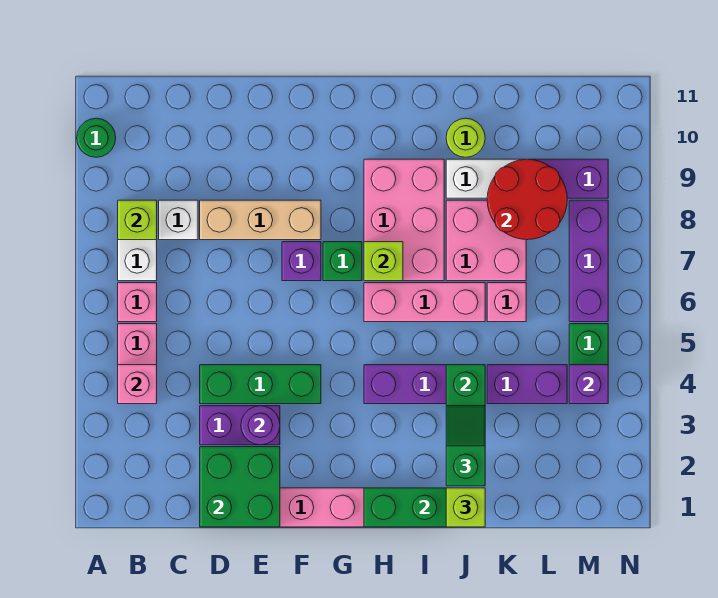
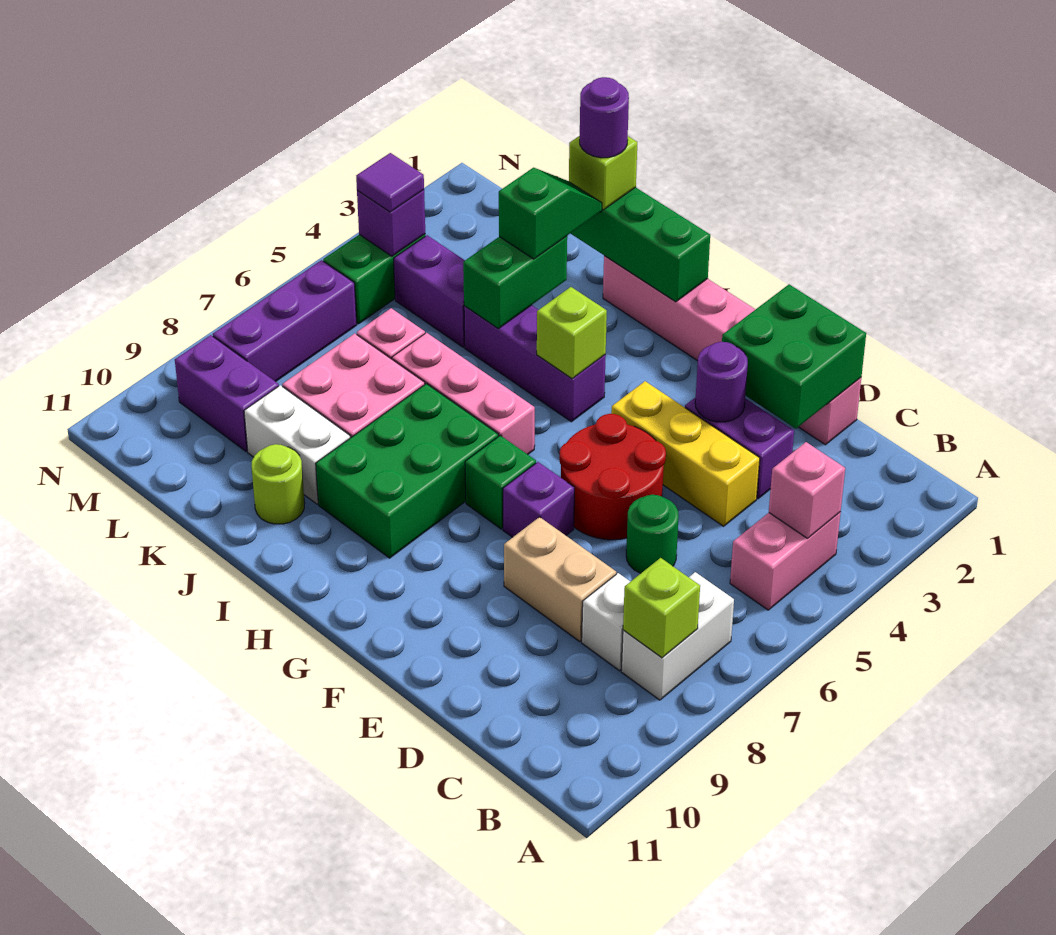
green 1x1 round brick [77,118,116,157] -> green 1x1 round brick moved to [626,495,679,573]
pink 1x1 brick [118,283,157,322] -> none
green 1x3 brick [200,365,321,404] -> yellow 1x3 brick [611,381,760,526]
tan 1x3 brick [200,200,321,240] -> tan 1x2 brick [504,517,616,641]
pink 2x3 brick [364,159,444,281] -> green 2x3 brick [316,384,498,558]
lime 1x1 brick [364,242,403,281] -> lime 1x1 brick moved to [537,287,607,379]
none -> purple 1x1 round brick [580,77,629,158]
green 1x2 slope [446,406,485,486] -> green 1x2 slope turned to [499,168,602,259]
red 2x2 round brick [487,159,567,240] -> red 2x2 round brick moved to [559,414,666,540]
none -> purple 1x1 tile [356,153,424,212]

